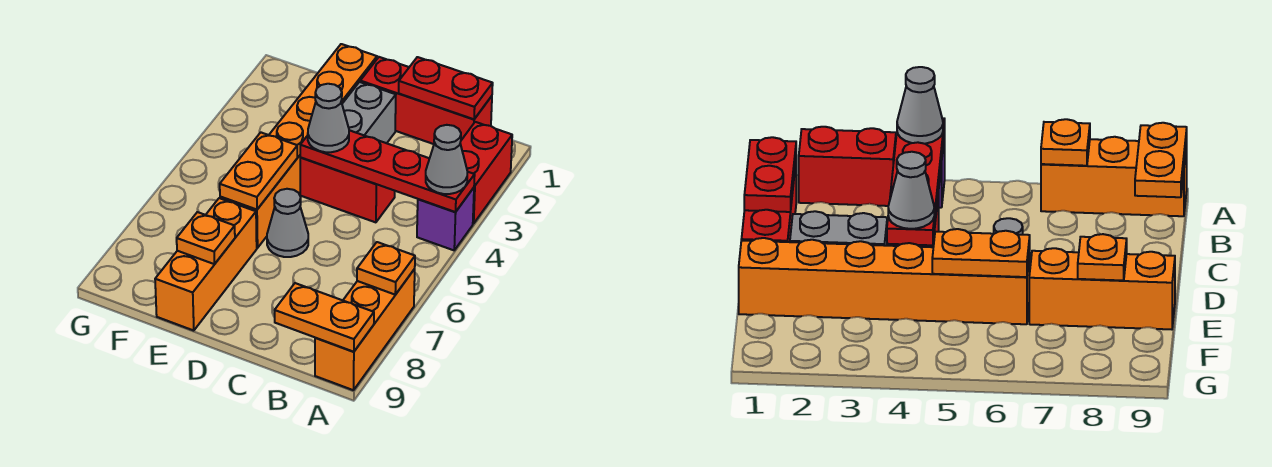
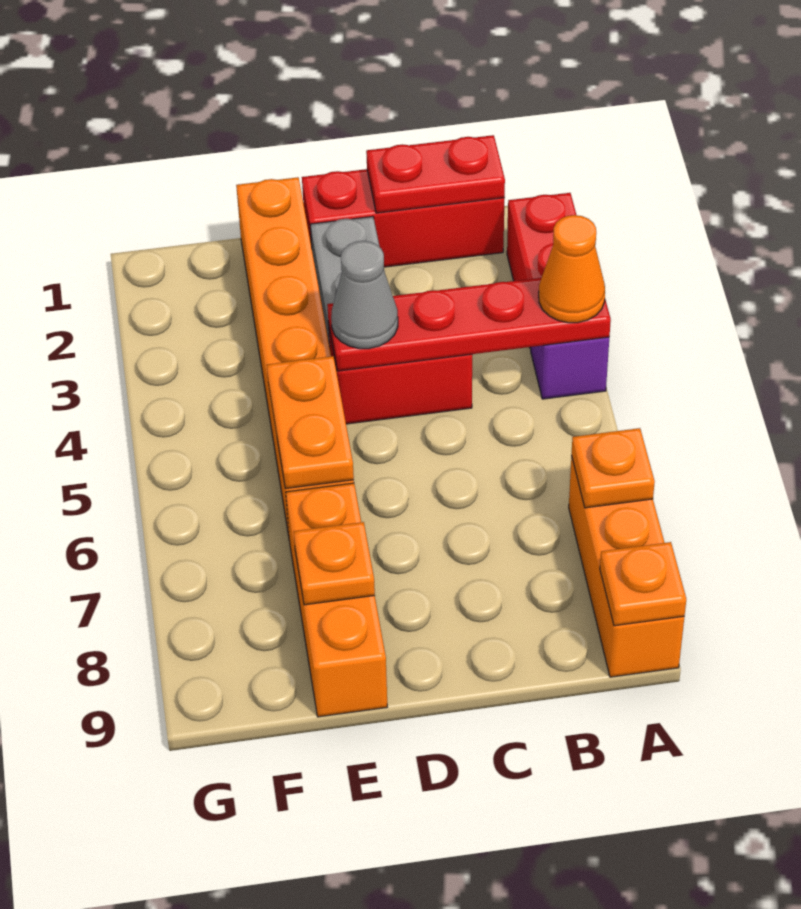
grey 1x1 cone [426,125,467,194] -> orange 1x1 cone [539,215,605,323]
orange 1x2 plate [275,283,374,352] -> orange 1x1 plate [600,542,686,626]
grey 1x1 cone [267,189,308,257] -> none

